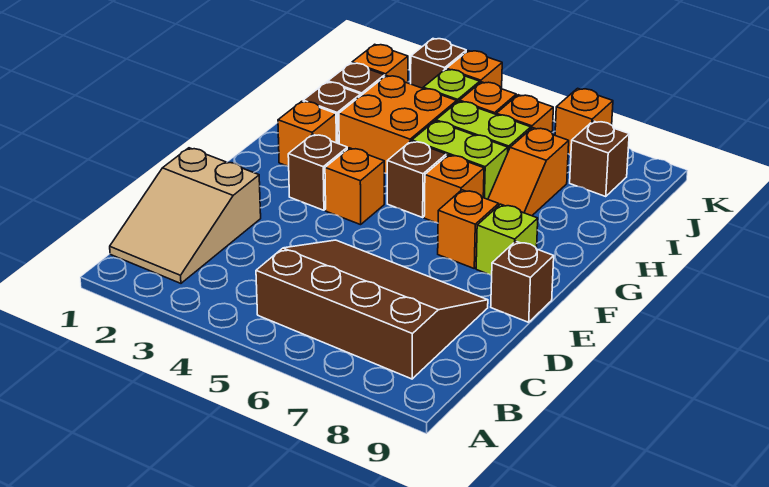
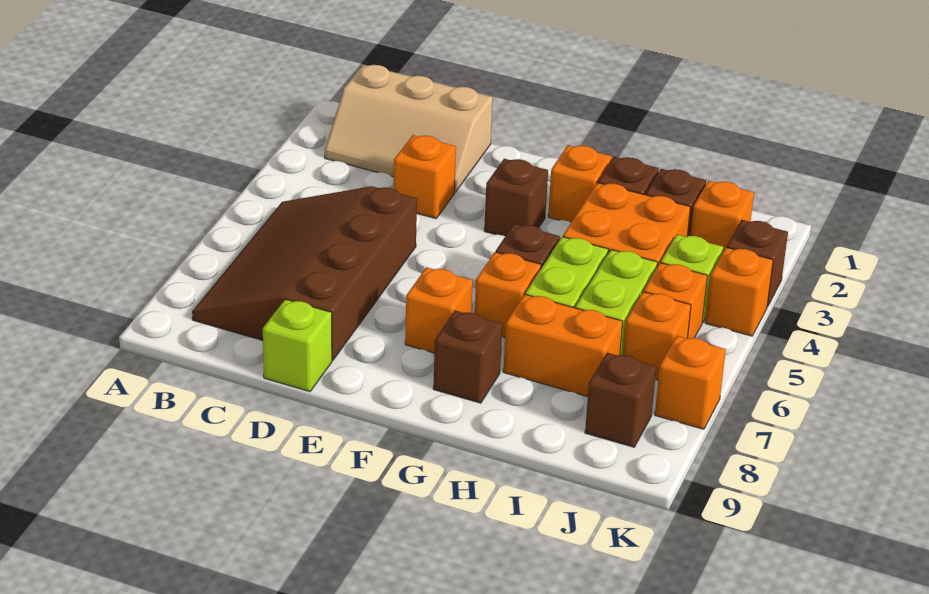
tan 2x3 slope [110,148,261,283] -> tan 2x3 slope turned to [325,65,493,193]
brown 3x4 slope [256,240,488,379] -> brown 3x4 slope turned to [192,186,417,361]
brown 1x1 brick [491,241,554,322] -> brown 1x1 brick moved to [433,311,502,403]
orange 1x1 brick [325,148,384,225] -> orange 1x1 brick moved to [394,135,456,219]
lime 1x1 brick [476,204,538,275] -> lime 1x1 brick moved to [263,299,332,392]
orange 1x2 slope [488,128,569,216] -> orange 1x2 brick [503,294,623,396]

